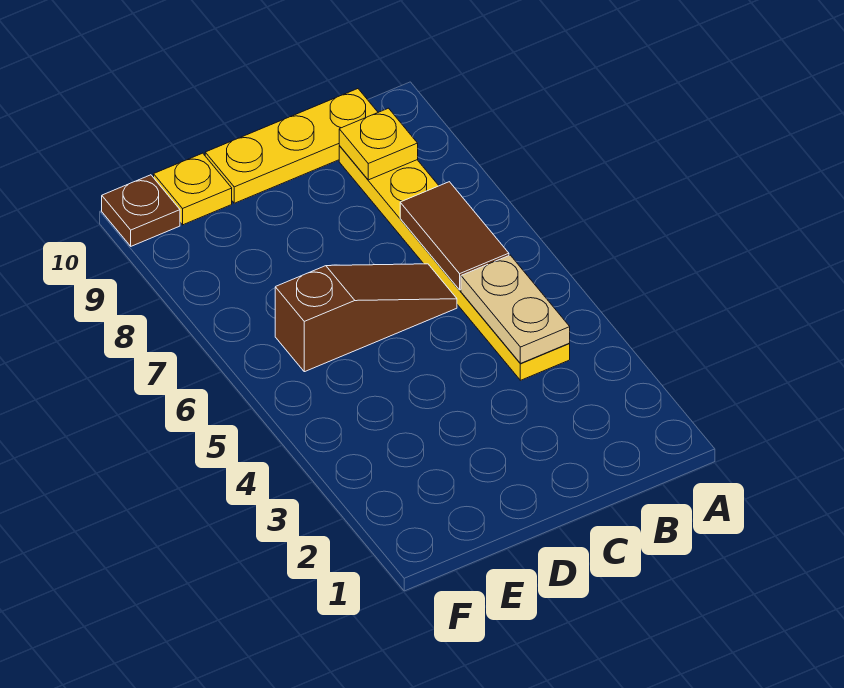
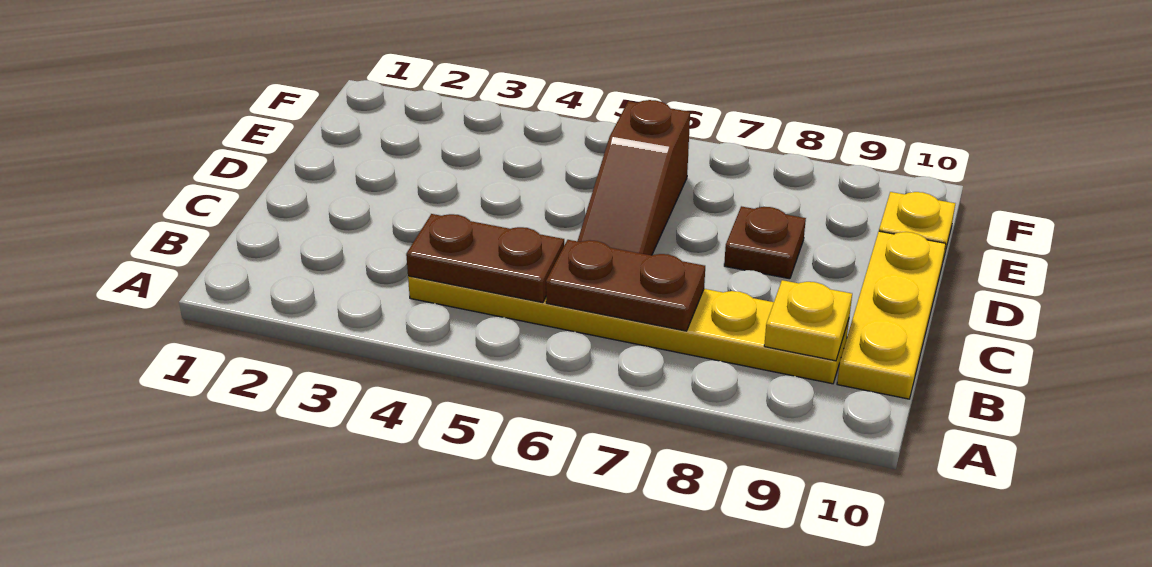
tan 1x2 plate [461,255,570,363] -> brown 1x2 plate [406,214,564,303]
brown 1x2 tile [400,182,509,290] -> brown 1x2 plate [546,240,705,331]
brown 1x1 plate [102,175,180,246] -> brown 1x1 plate moved to [724,206,806,279]

